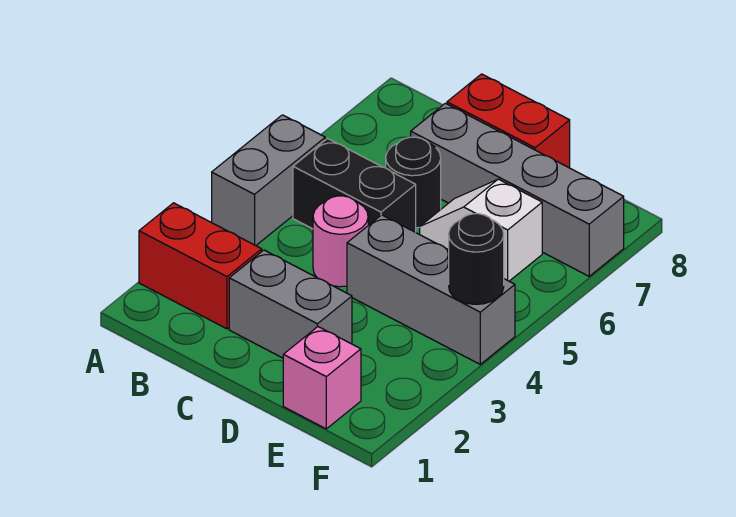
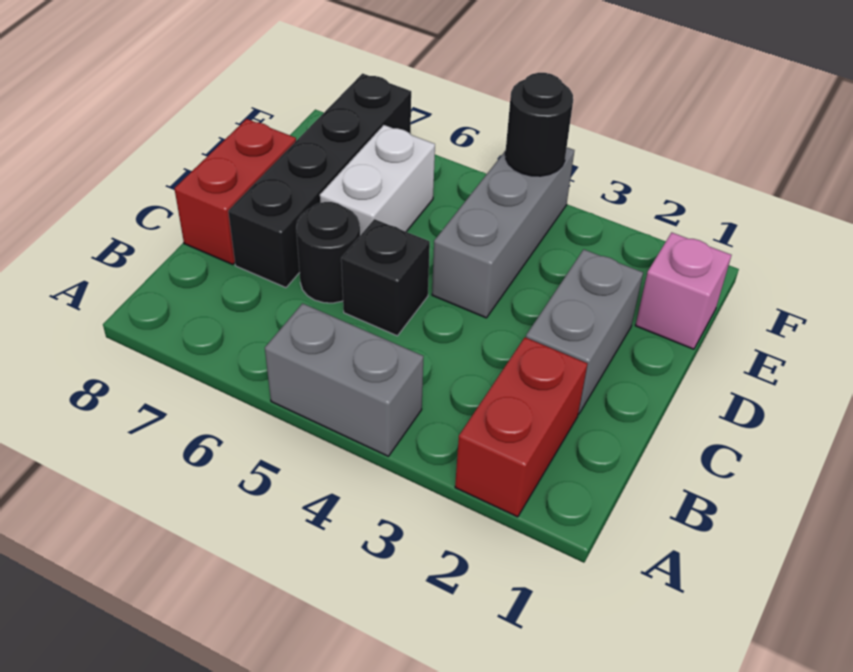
black 1x2 brick [293,139,416,232] -> black 1x1 brick [341,219,430,336]
pink 1x1 round brick [313,196,368,287] -> none
grey 1x4 brick [411,103,624,276] -> black 1x4 brick [228,74,411,288]
white 1x2 slope [420,179,542,281] -> white 1x2 brick [320,125,435,235]

